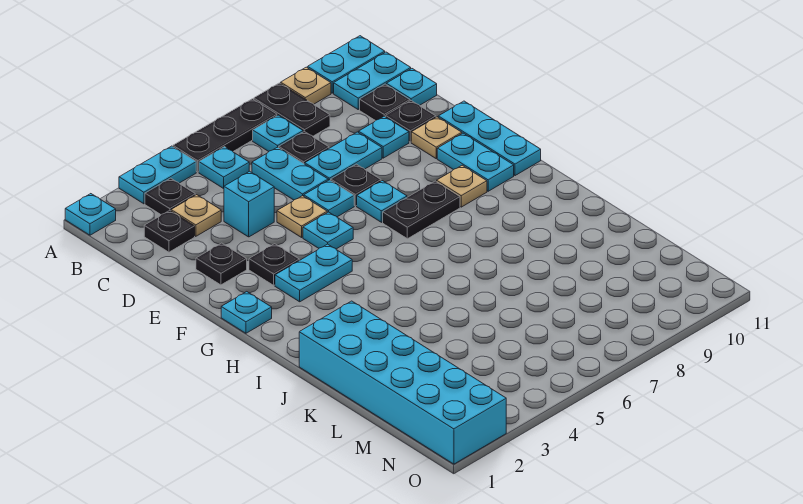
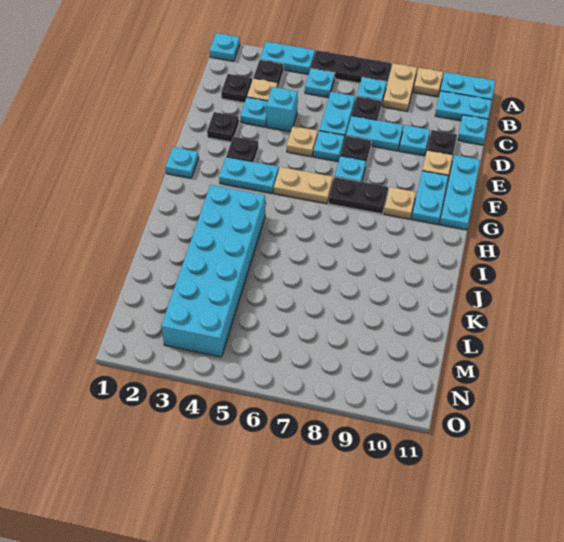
black 1x2 plate [254,83,330,136] -> tan 1x2 plate [383,63,417,111]
black 1x1 plate [360,84,410,121] -> none
cyan 1x1 plate [303,212,353,249] -> cyan 1x1 plate moved to [240,97,268,127]
none -> tan 1x2 plate [274,167,333,204]
cyan 2x6 brick [299,301,506,464] -> cyan 2x6 brick moved to [161,185,265,357]

